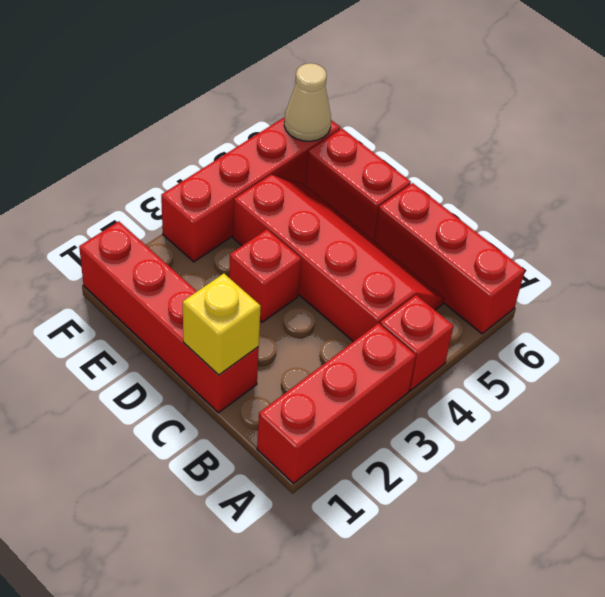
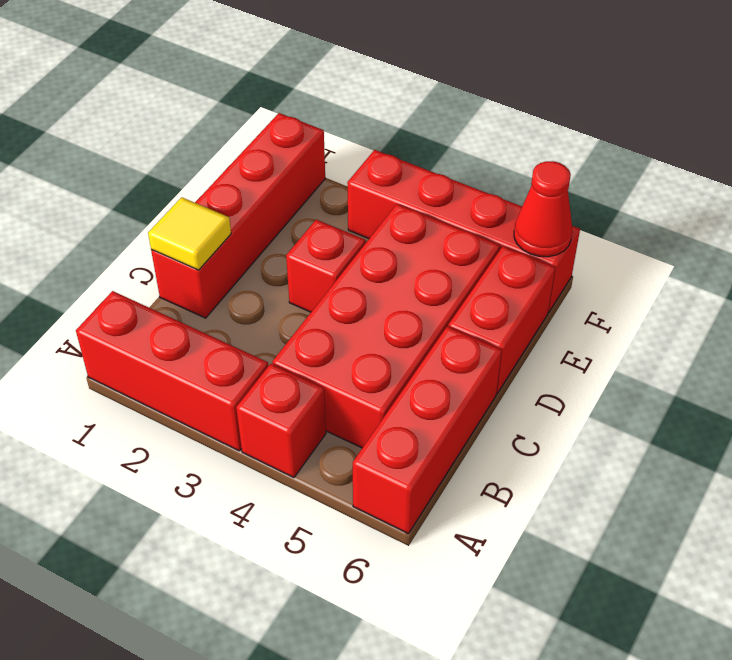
red 2x4 slope [233,175,444,342] -> red 2x4 brick [272,204,500,448]
yellow 1x1 brick [183,274,261,375] -> yellow 1x1 tile [148,197,231,270]
tan 1x1 cone [284,63,331,141] -> red 1x1 cone [514,161,572,257]

